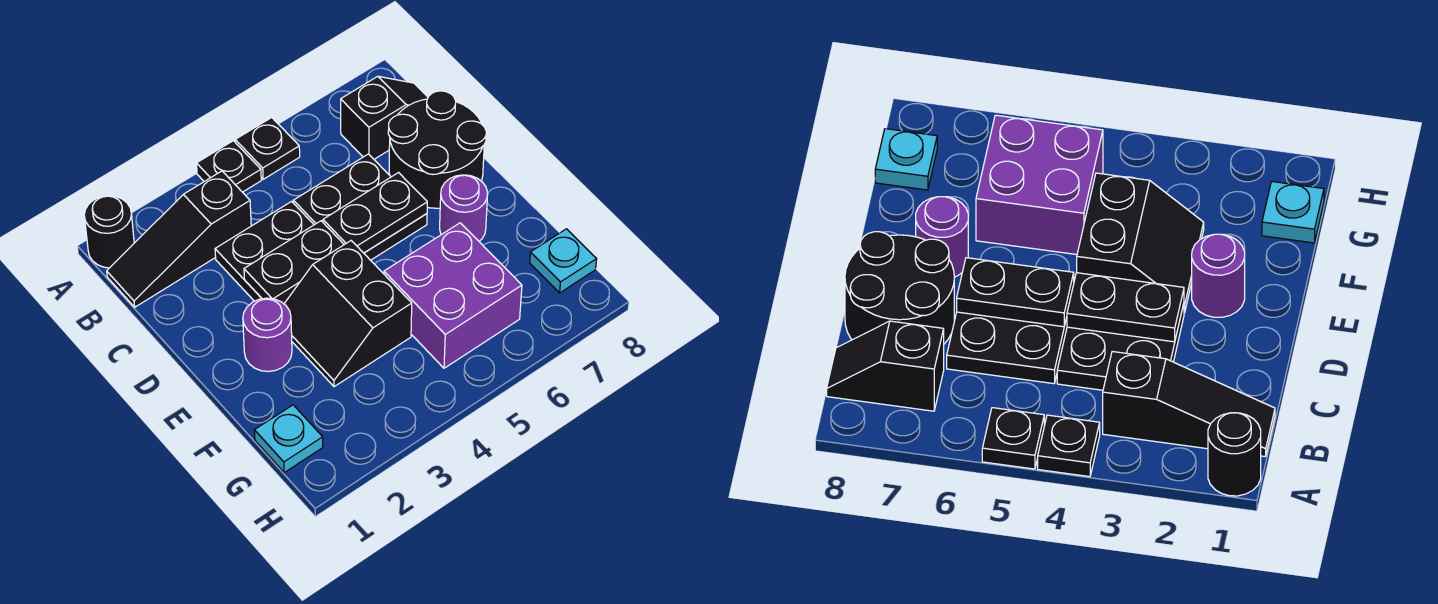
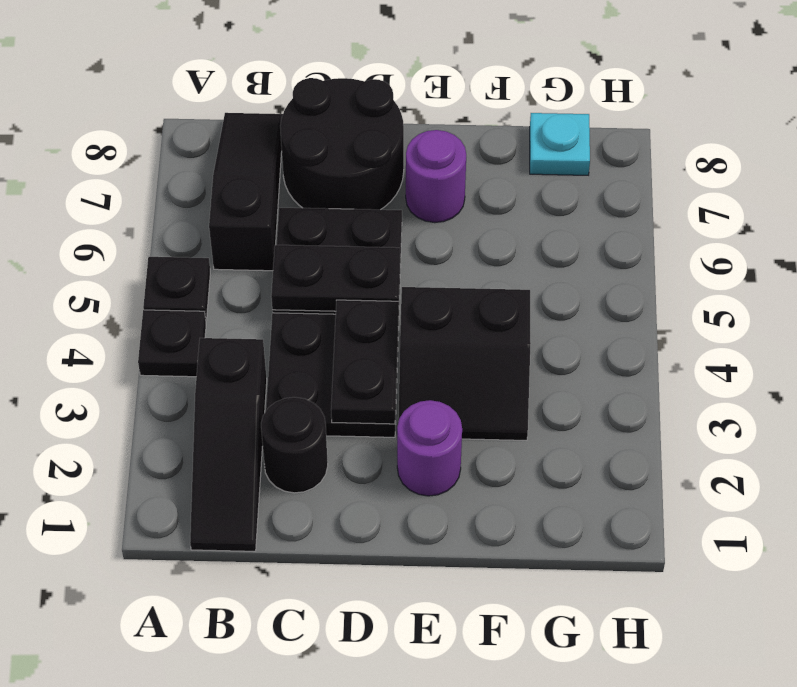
black 1x1 round brick [84,196,134,268] -> black 1x1 round brick moved to [261,397,328,493]
black 1x2 slope [341,76,428,159] -> black 1x3 slope [209,113,283,271]
black 1x2 plate [323,173,427,253] -> black 1x2 plate turned to [271,245,400,311]
purple 2x2 brick [384,223,522,368] -> none
cyan 1x1 plate [254,405,323,472] -> none

